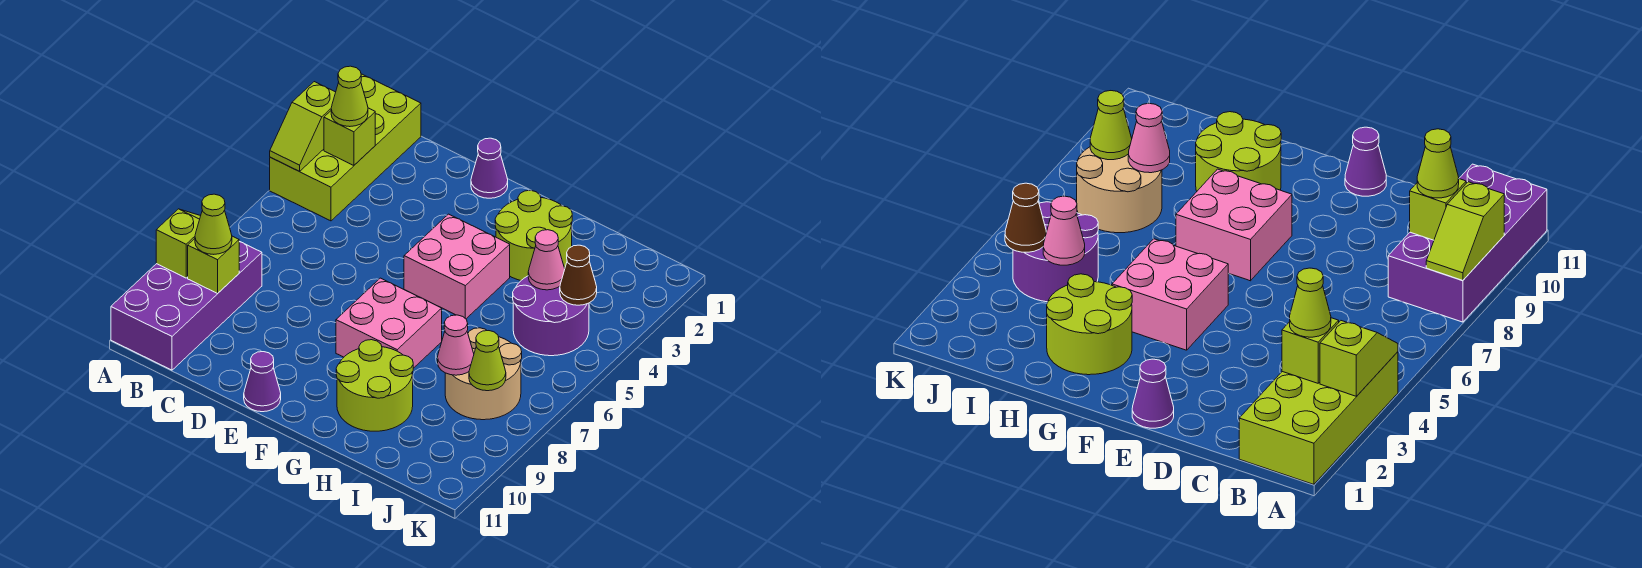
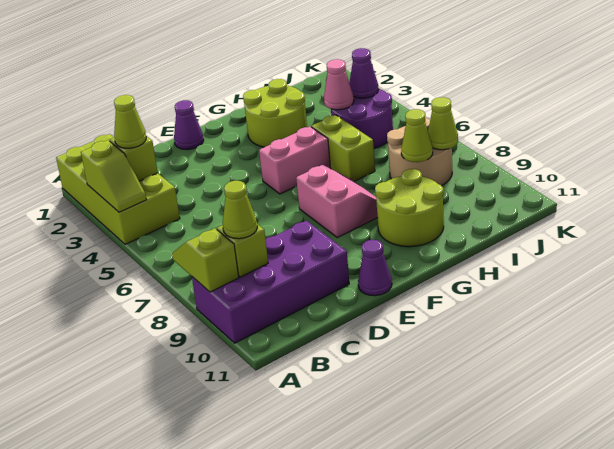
purple 2x4 brick [111,241,262,370] -> purple 2x4 brick turned to [192,221,349,343]
pink 2x2 brick [404,214,510,319] -> pink 1x2 brick [259,127,331,194]
pink 2x2 brick [336,278,442,368] -> pink 2x2 slope [296,165,378,238]
none -> lime 1x2 brick [311,115,375,181]
pink 1x1 cone [438,315,474,375] -> lime 1x1 cone [401,109,433,162]
brown 1x1 cone [560,245,597,305] -> purple 1x1 cone [349,48,378,98]

